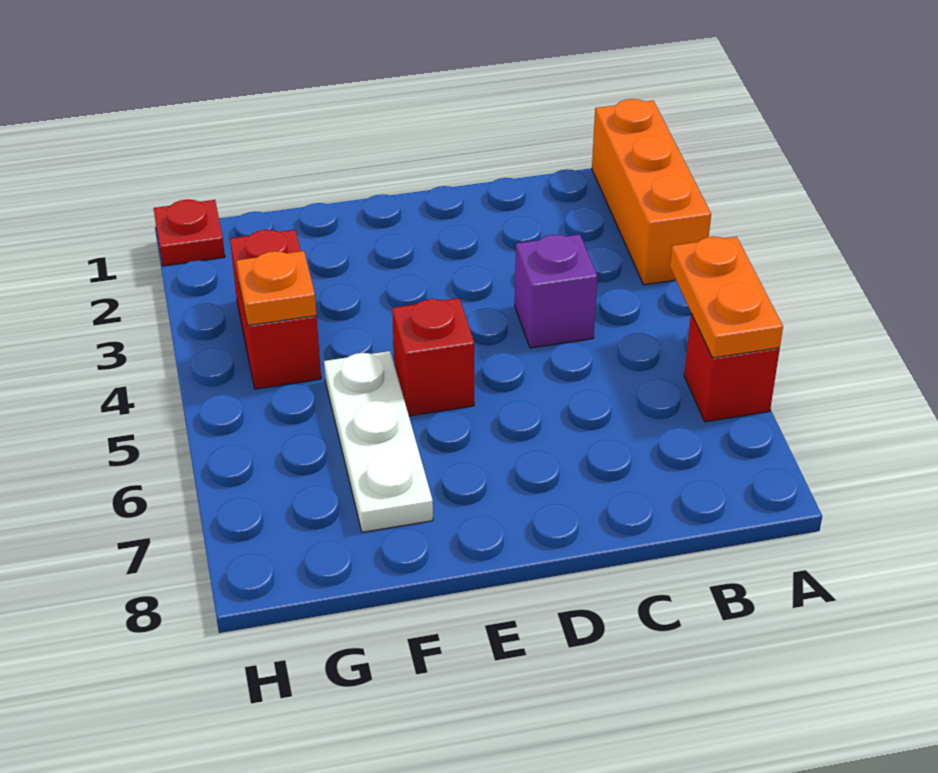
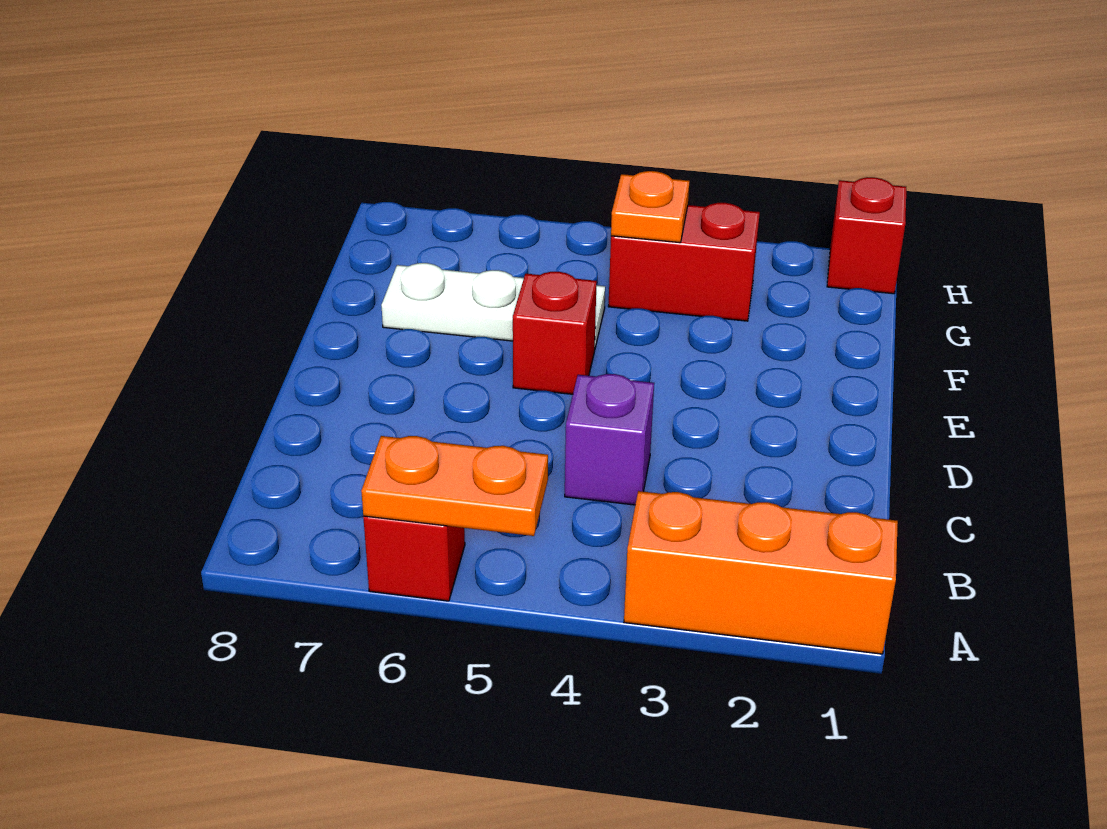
red 1x1 plate [154,199,225,266] -> red 1x1 brick [827,177,906,294]

